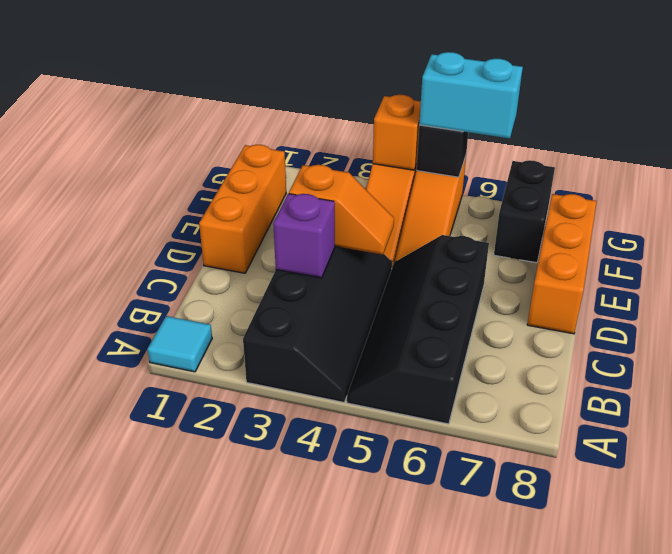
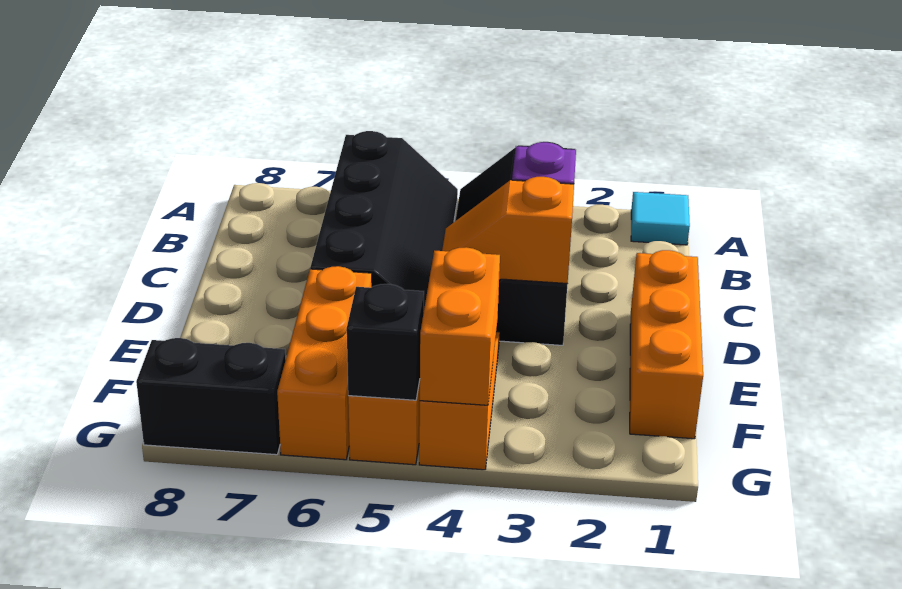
orange 1x3 brick [527,194,597,334] -> orange 1x3 brick moved to [277,266,372,460]
black 1x2 brick [494,160,555,263] -> black 1x2 brick turned to [136,338,286,455]
orange 1x1 brick [373,95,421,170] -> orange 1x2 brick [420,247,500,405]
cyan 1x2 brick [419,52,523,139] -> none

